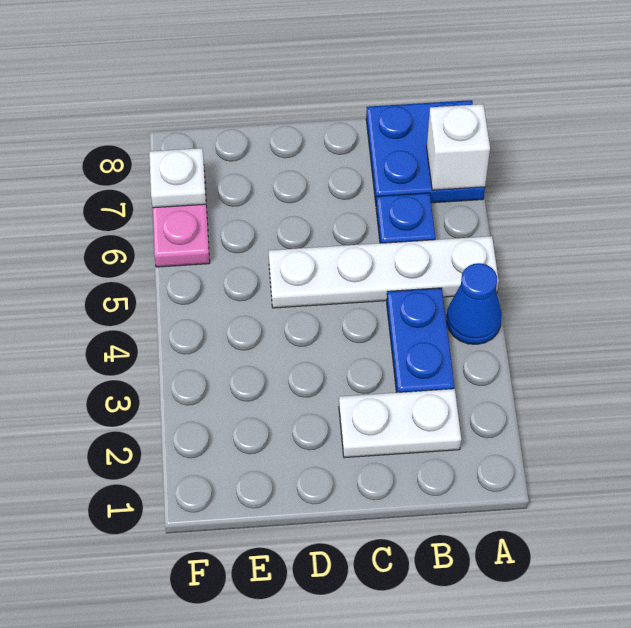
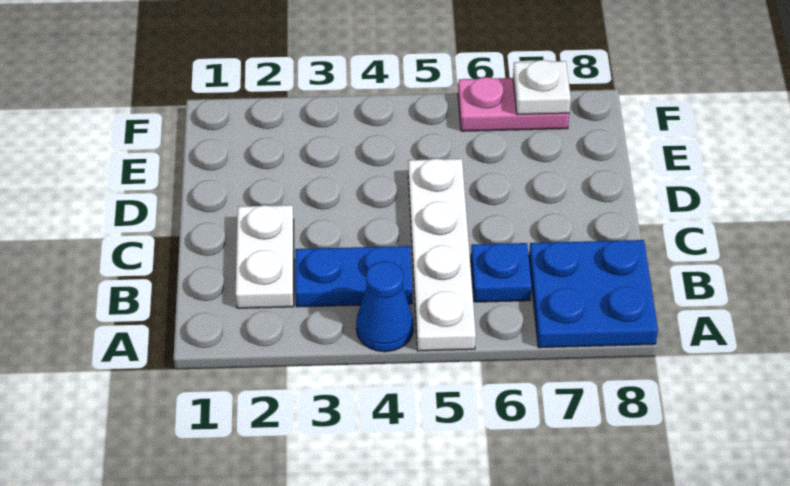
white 1x1 brick [427,104,490,190] -> none

